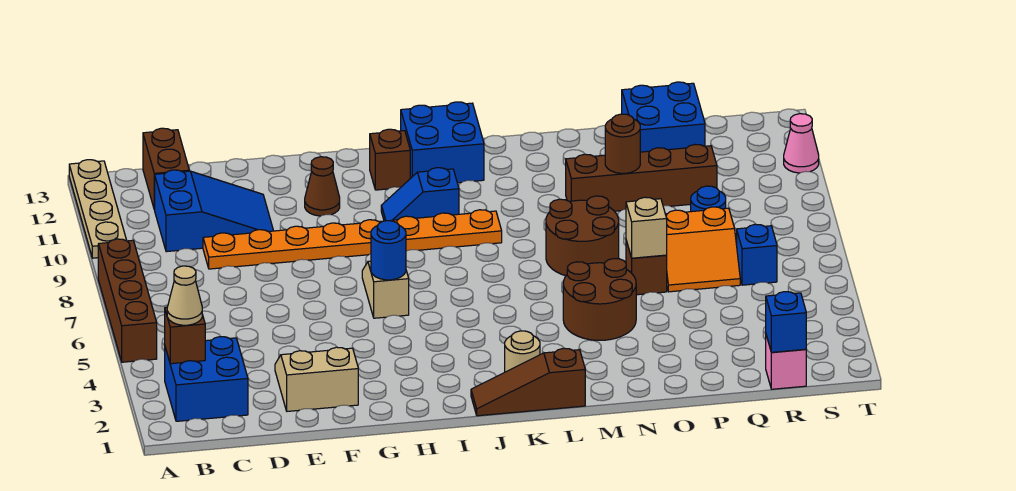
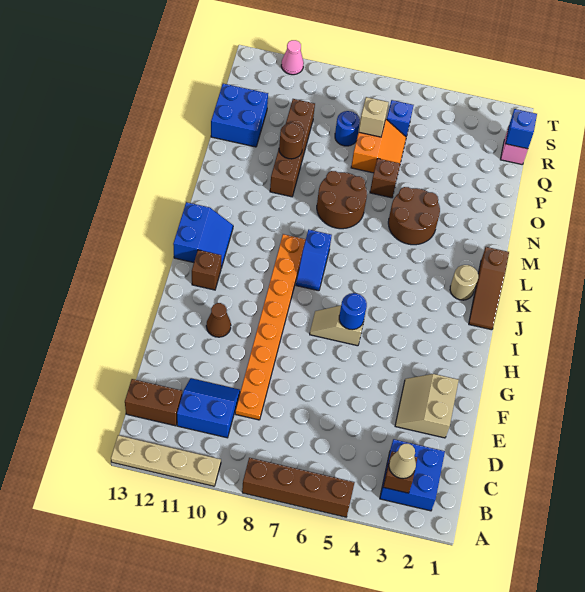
blue 2x3 slope [155,170,273,252] -> blue 2x2 slope [177,378,240,438]
blue 1x2 slope [381,168,459,221] -> blue 1x2 slope moved to [296,230,332,291]
blue 2x2 brick [401,102,484,183] -> blue 2x2 slope [173,202,233,268]
tan 1x1 brick [626,197,667,258] -> tan 1x1 brick moved to [359,97,389,137]

